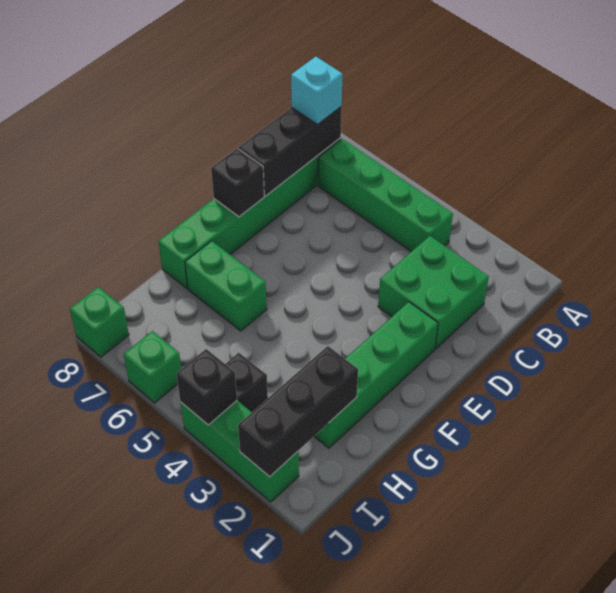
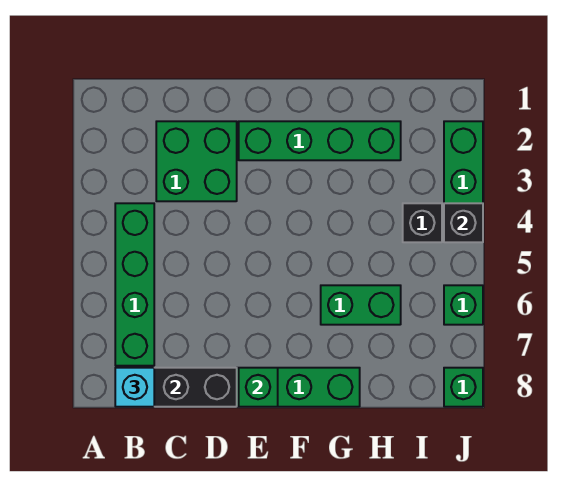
black 1x1 brick [211,148,264,217] -> green 1x1 brick [239,368,278,407]
green 1x2 brick [185,241,267,331] -> green 1x2 brick turned to [321,285,401,325]
black 1x3 brick [238,346,358,477] -> none

